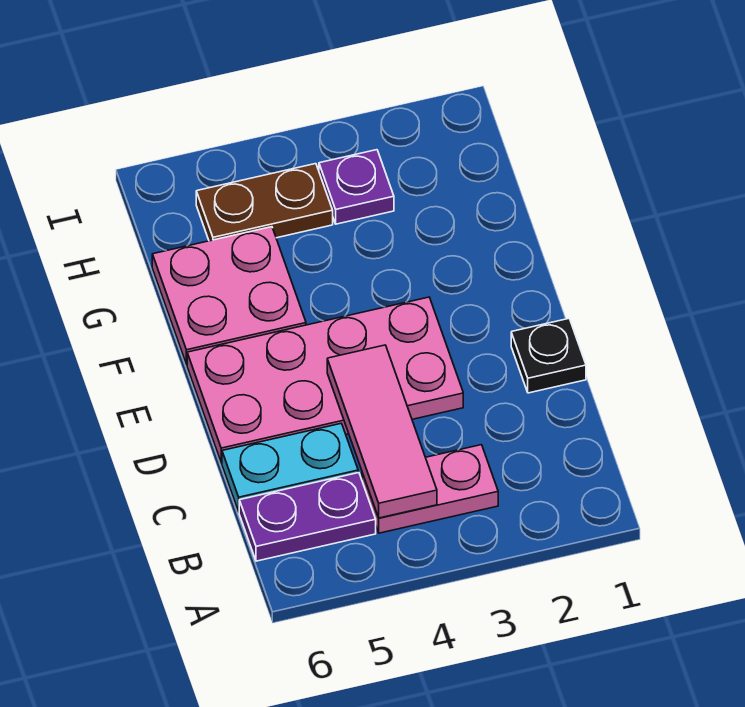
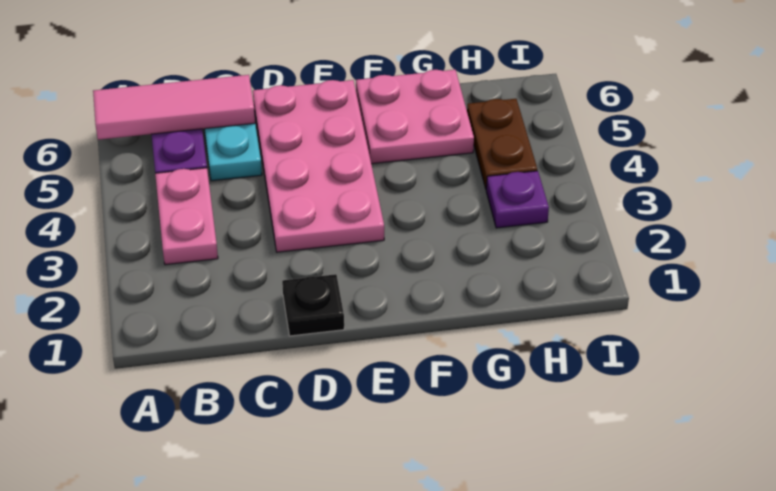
pink 1x3 tile [327,345,437,518] -> pink 1x3 tile moved to [93,75,255,140]

